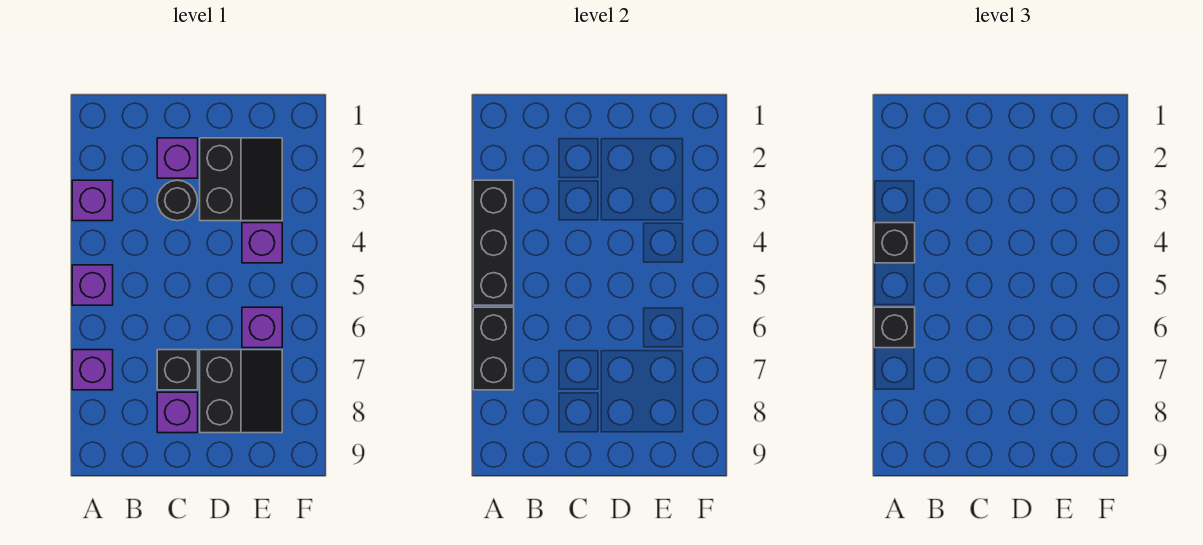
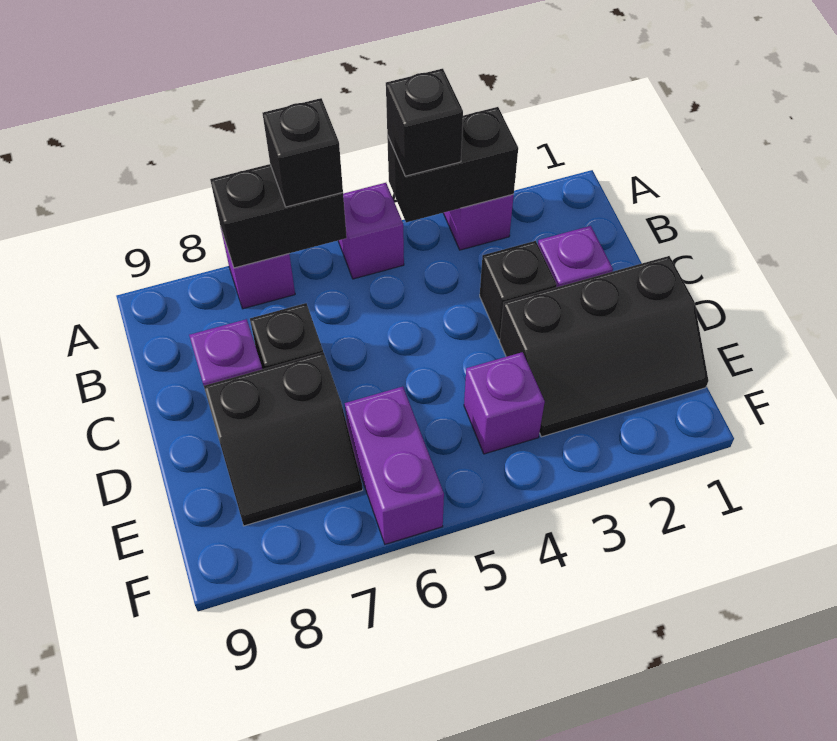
black 1x3 brick [473,180,514,305] -> black 1x2 brick [387,107,518,222]
black 1x1 round brick [157,180,197,221] -> black 1x1 brick [480,241,557,339]
black 2x2 slope [200,138,282,221] -> black 2x3 slope [500,256,709,437]
purple 1x1 brick [242,307,282,348] -> purple 1x2 brick [345,387,444,544]

